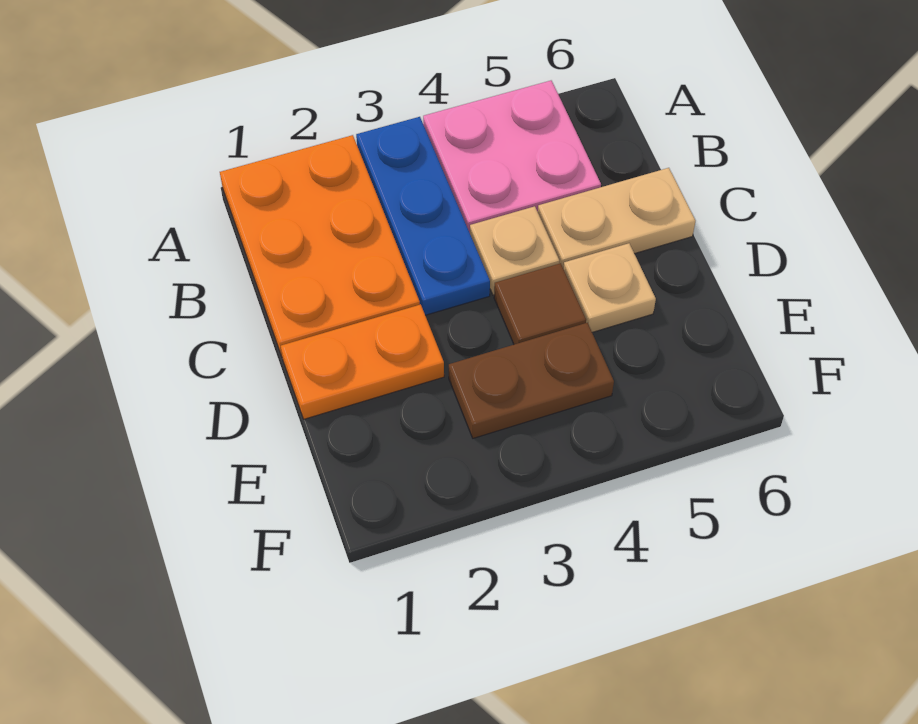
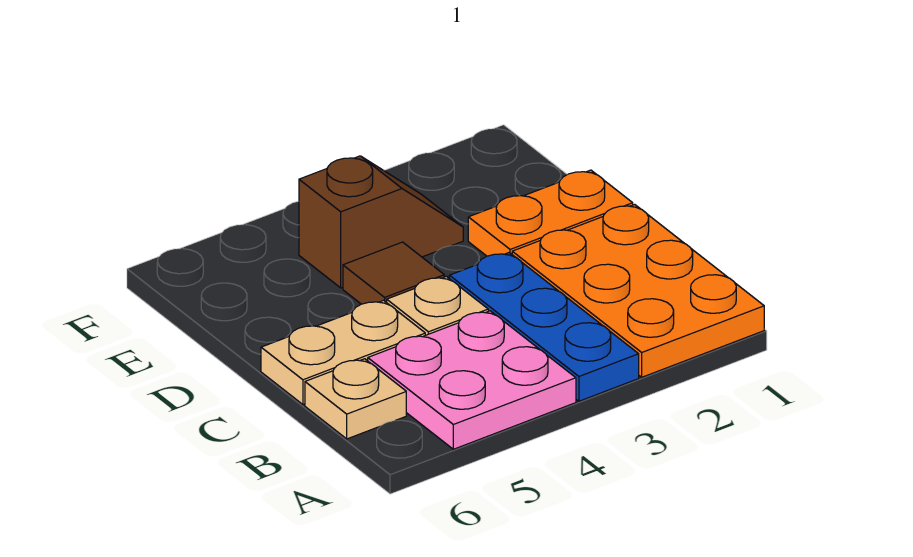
tan 1x1 plate [564,243,656,332] -> tan 1x1 plate moved to [305,359,406,439]
brown 1x2 plate [449,323,614,438] -> brown 1x2 slope [299,156,463,288]

